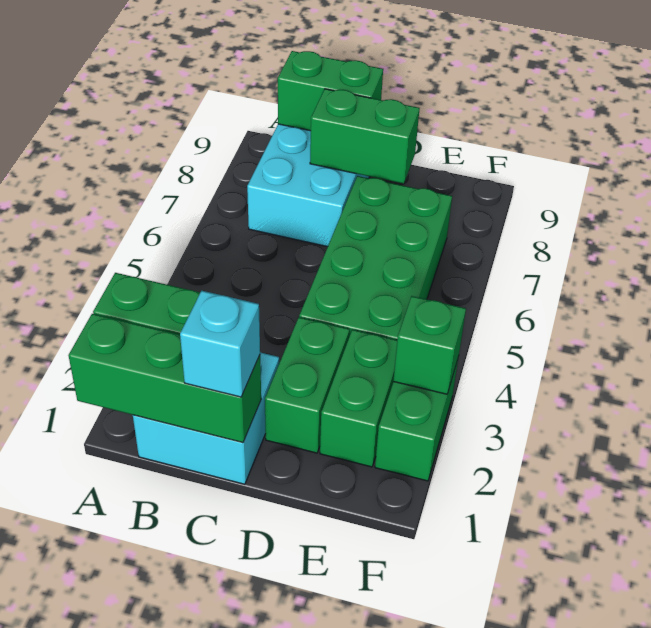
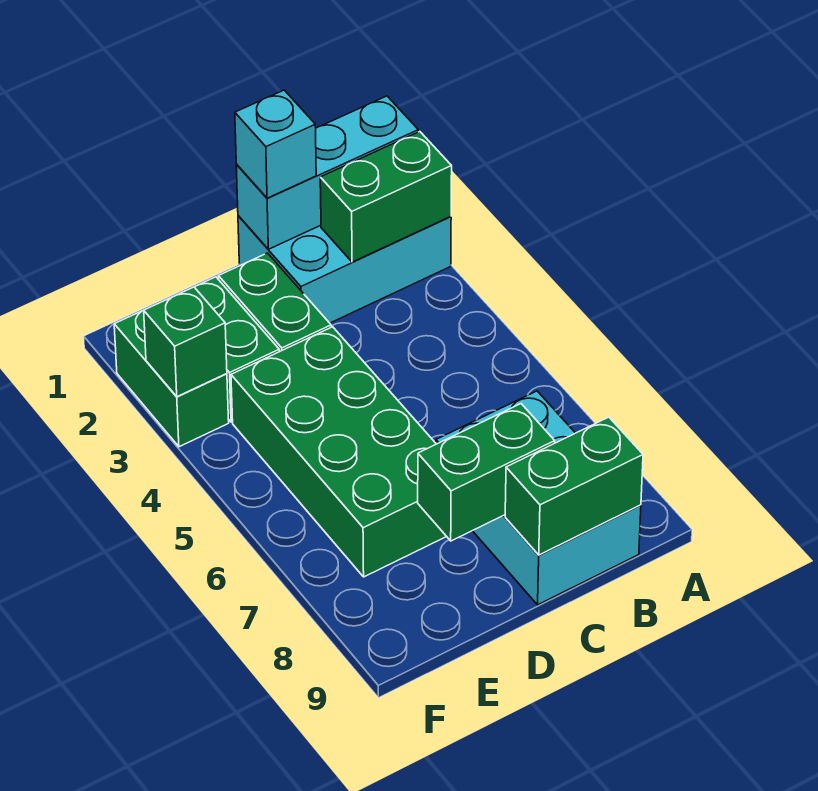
green 1x3 brick [68,314,261,443] -> cyan 1x3 brick [236,96,418,249]
cyan 2x2 brick [133,352,279,484] -> cyan 2x3 brick [238,216,451,323]

